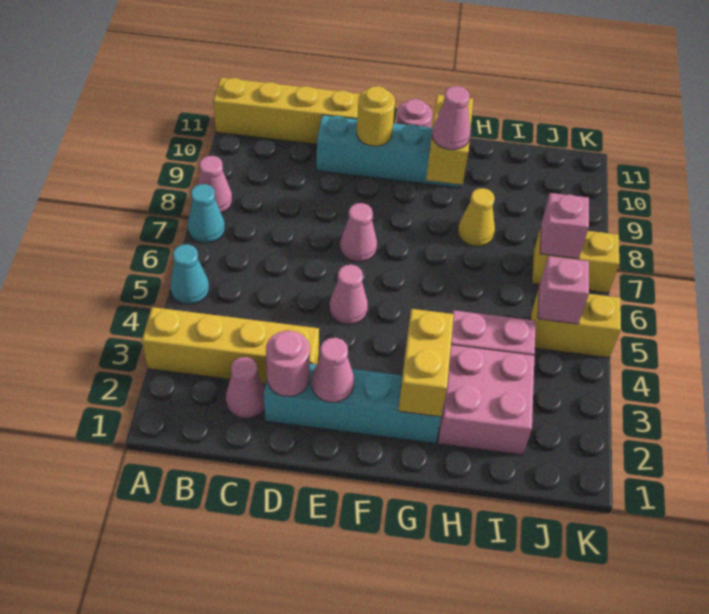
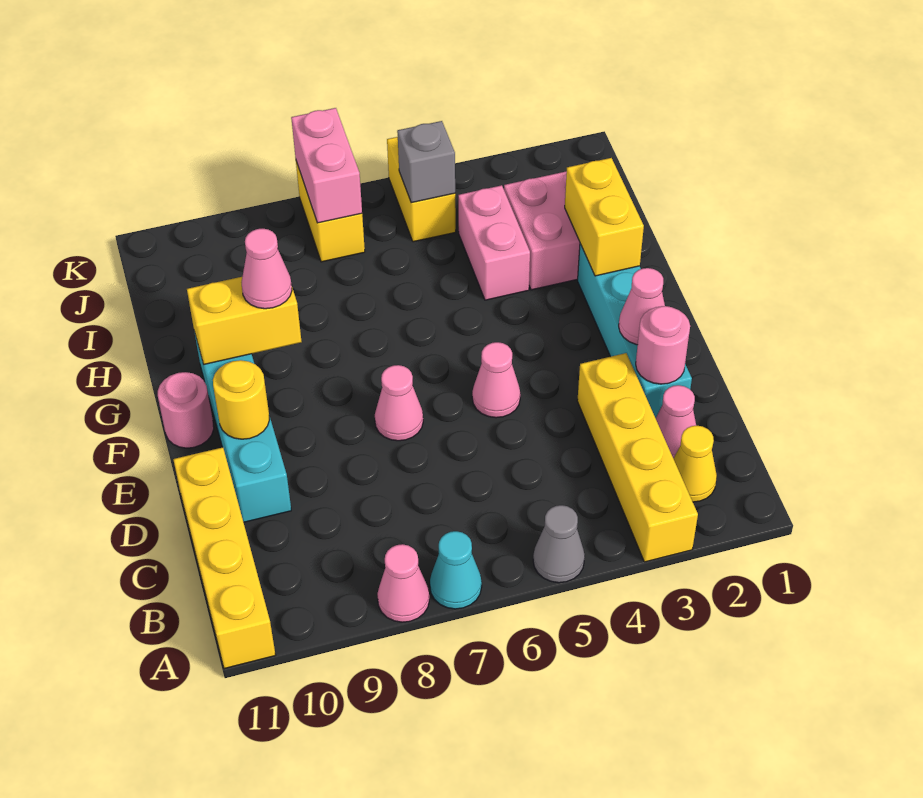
cyan 1x1 cone [170,244,209,304] -> grey 1x1 cone [533,505,585,583]
yellow 1x2 brick [398,309,454,417] -> yellow 1x2 brick turned to [565,158,644,276]
yellow 1x1 cone [458,188,495,246] -> yellow 1x1 cone moved to [673,426,717,502]
pink 1x1 brick [538,256,589,324] -> grey 1x1 brick [397,121,455,203]
pink 1x1 brick [540,193,589,259] -> pink 1x2 brick [291,108,362,223]

